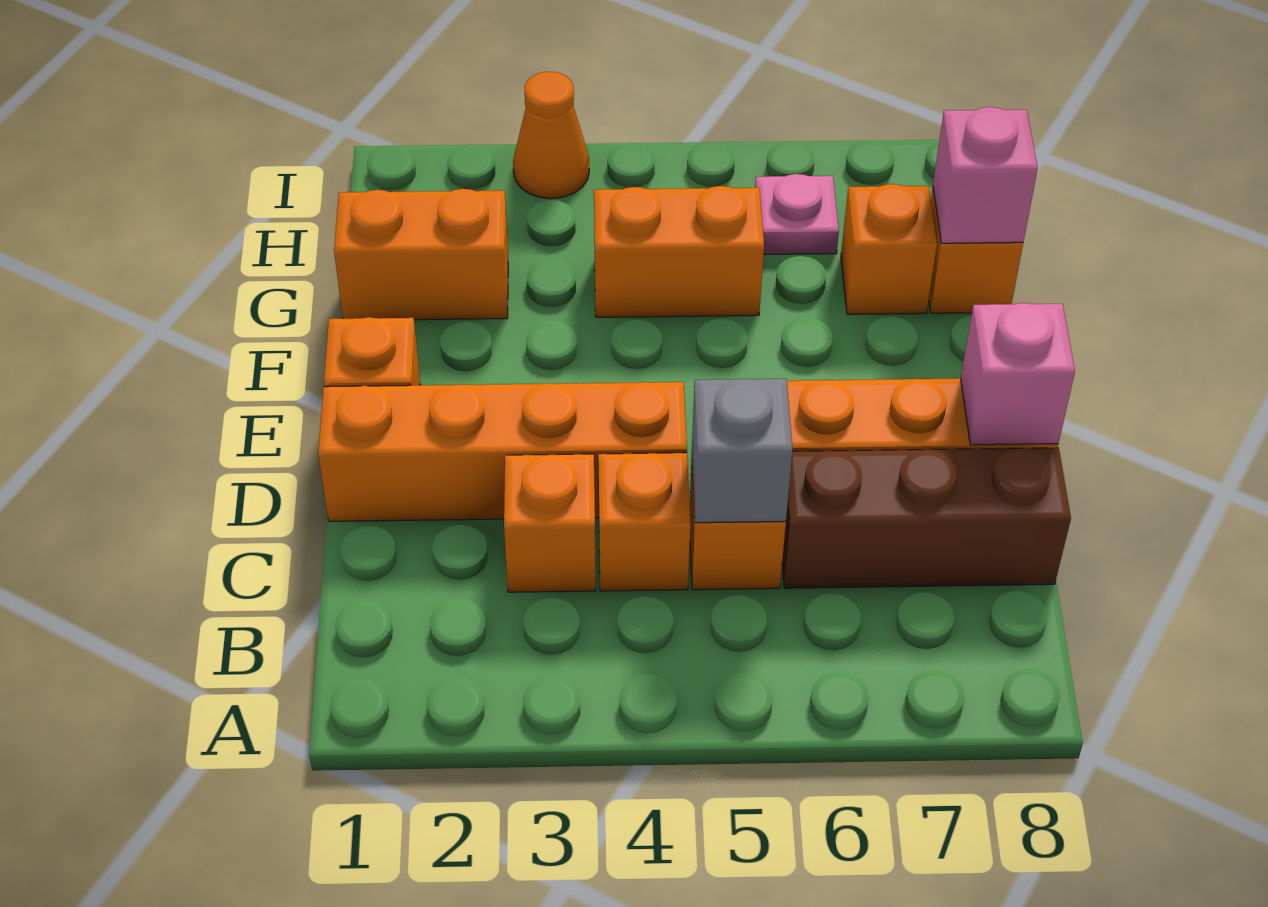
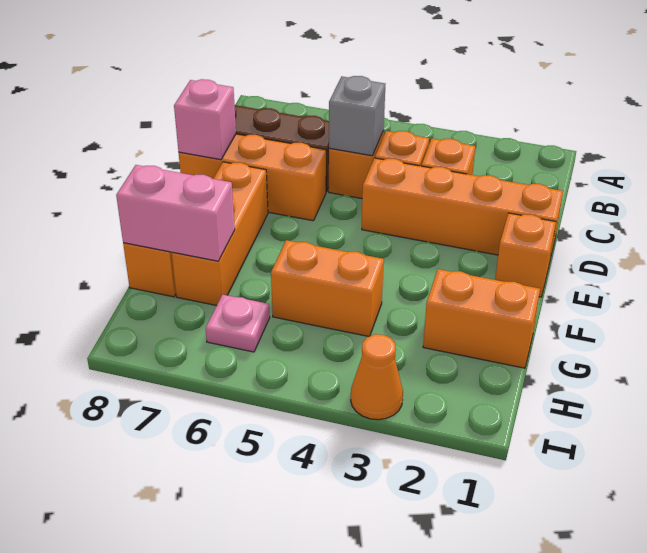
orange 1x1 brick [841,184,937,314] -> orange 1x3 brick [172,162,268,306]
pink 1x1 brick [933,107,1038,243] -> pink 1x2 brick [116,165,235,261]

